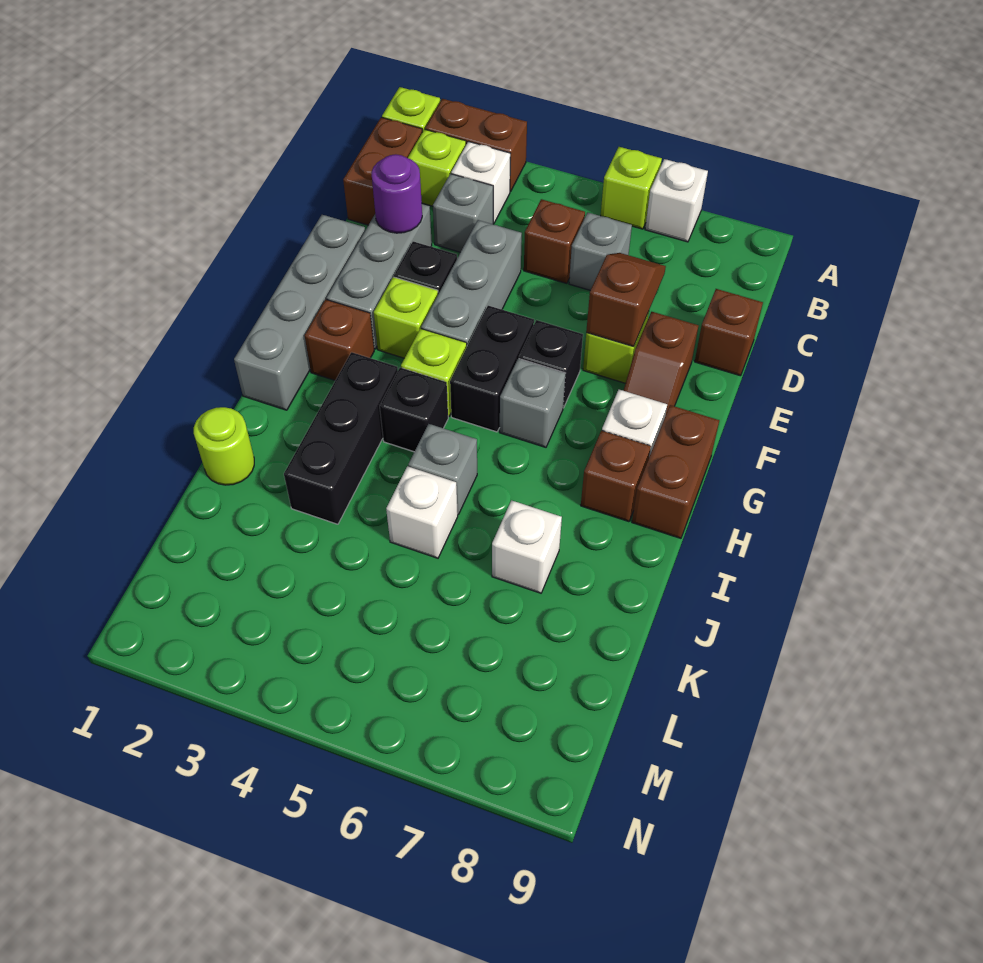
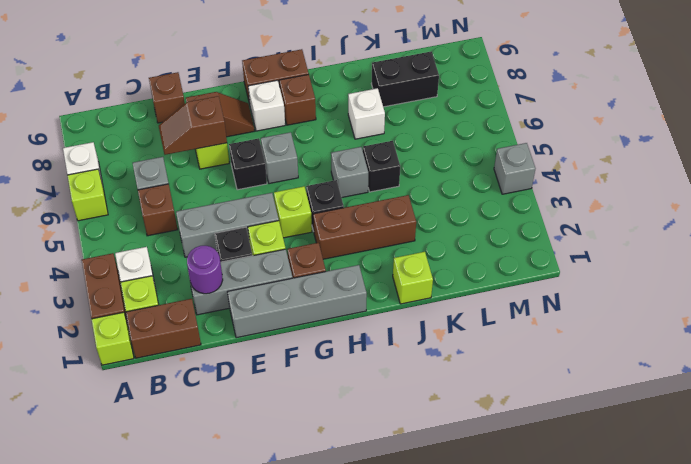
grey 1x1 brick [433,174,493,252] -> grey 1x1 brick moved to [494,143,535,194]
black 1x2 brick [450,306,534,432] -> black 1x2 brick moved to [371,52,439,107]
black 1x3 brick [284,352,398,524] -> brown 1x3 brick [313,195,416,259]
lime 1x1 round brick [194,407,254,485] -> lime 1x1 brick [393,252,433,304]
white 1x1 brick [386,466,458,558] -> black 1x1 brick [363,141,400,192]

